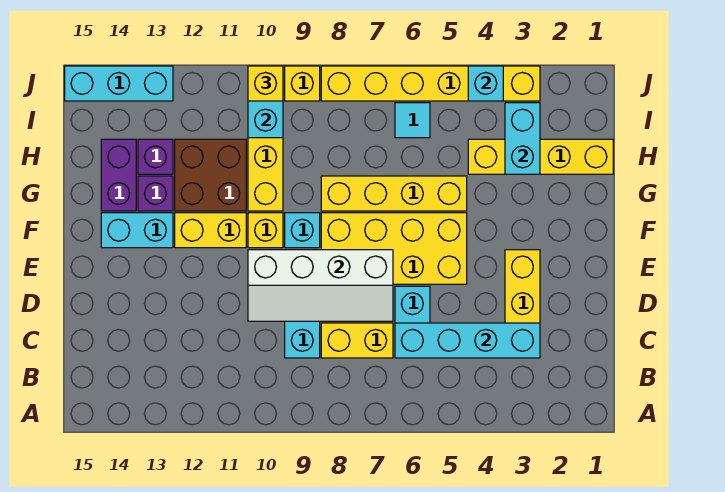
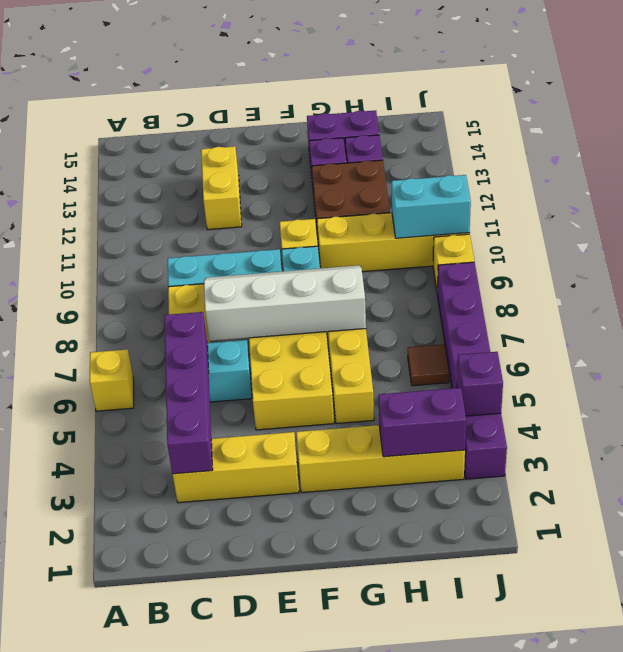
cyan 1x4 brick [395,323,540,358] -> purple 1x4 brick [165,312,213,474]
white 2x4 slope [248,250,393,321] -> white 2x4 slope turned to [204,265,366,341]
yellow 1x2 brick [175,213,246,248] -> yellow 1x2 brick moved to [201,146,242,230]
cyan 1x2 brick [101,213,173,248] -> none
yellow 1x4 brick [468,139,613,174] -> yellow 1x4 brick turned to [296,425,465,493]
cyan 1x2 brick [505,103,540,174] -> purple 1x2 brick [379,388,466,457]
cyan 1x1 tile [395,103,430,138] -> brown 1x1 tile [408,344,449,386]
yellow 1x6 brick [321,66,540,101] -> purple 1x6 brick [437,262,507,479]
cyan 1x1 brick [468,66,503,101] -> purple 1x1 brick [457,352,503,416]
yellow 1x1 brick [248,66,283,101] -> yellow 1x1 brick moved to [90,349,134,411]
cyan 1x3 brick [65,66,173,101] -> none

